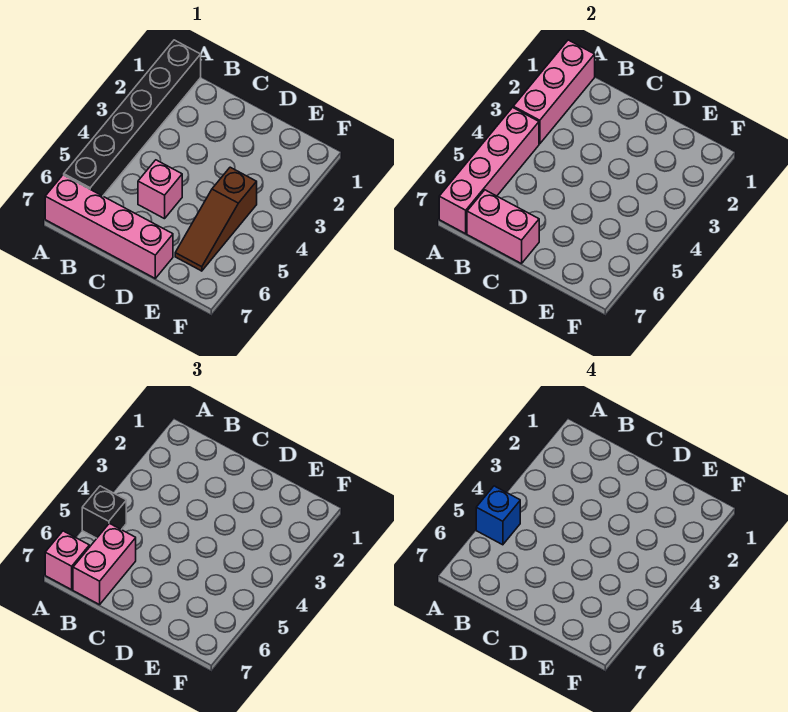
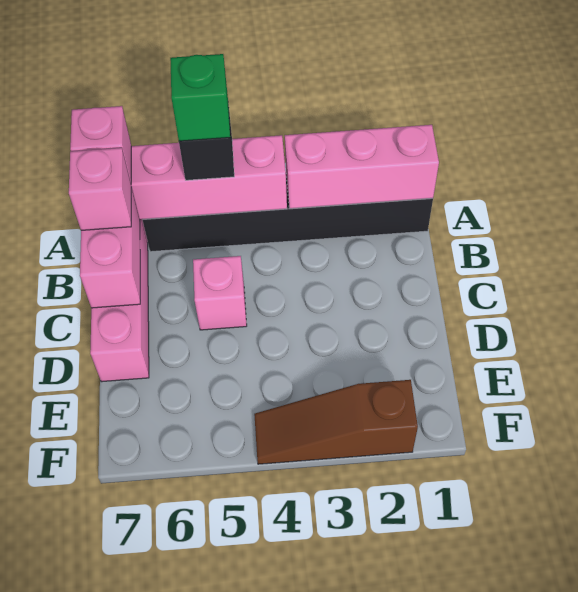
blue 1x1 brick [476,486,520,545] -> green 1x1 brick [170,54,230,141]
pink 1x2 brick [73,523,136,605] -> pink 1x1 brick [69,148,131,230]
brown 1x3 slope [175,167,257,271] -> brown 1x3 slope moved to [254,380,418,464]

